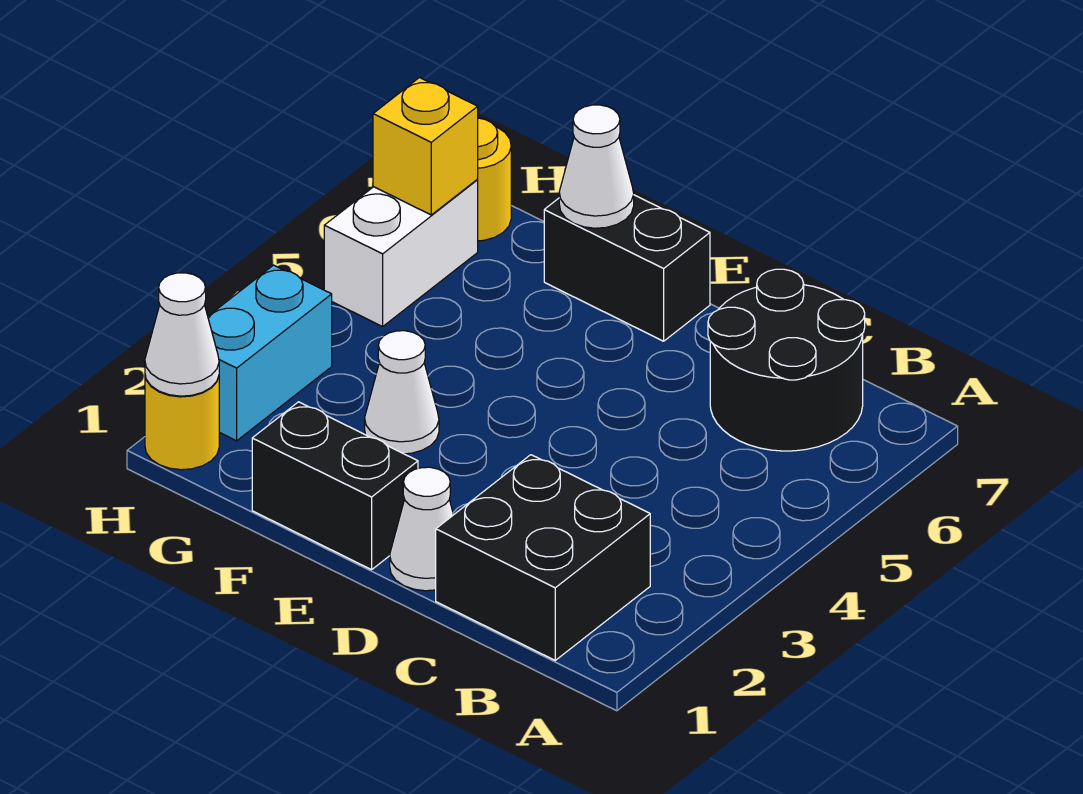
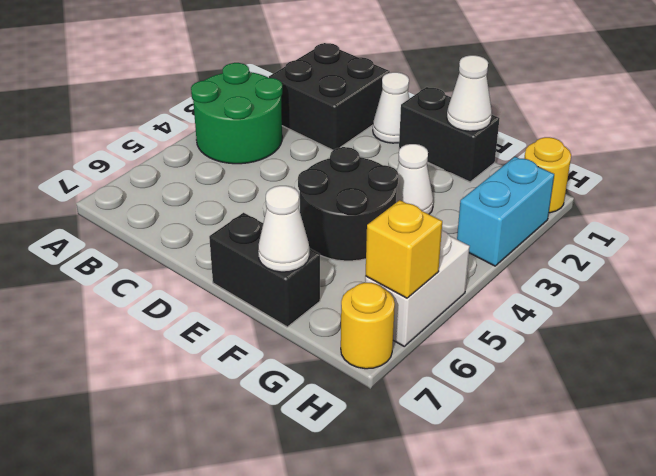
none -> green 2x2 round brick [191,63,282,164]
black 2x2 round brick [708,269,865,451] -> black 2x2 round brick moved to [298,147,398,261]
white 1x1 cone [145,273,219,396] -> white 1x1 cone moved to [447,55,492,131]

